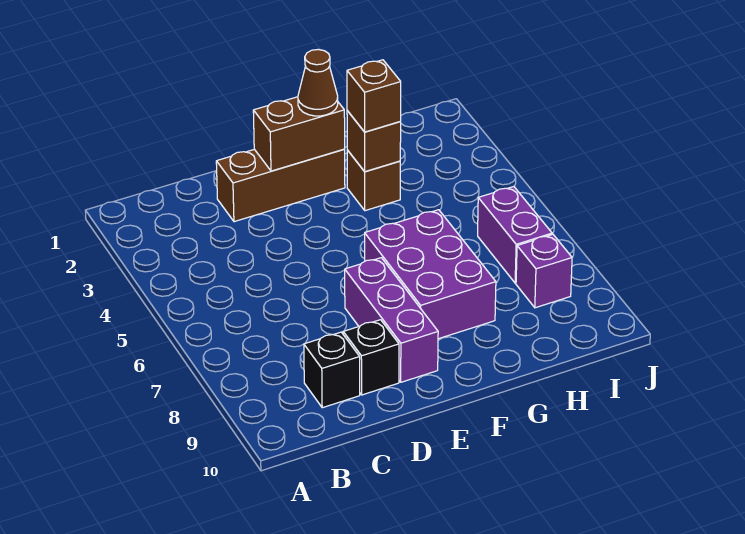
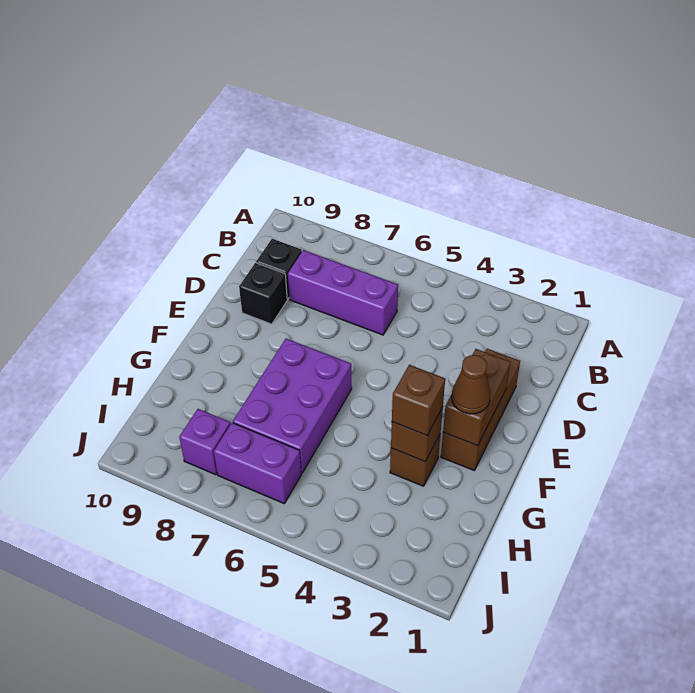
purple 1x3 brick [345,258,438,382] -> purple 1x3 brick moved to [288,250,398,335]
purple 2x3 brick [365,210,496,339] -> purple 2x3 brick turned to [233,339,352,473]

